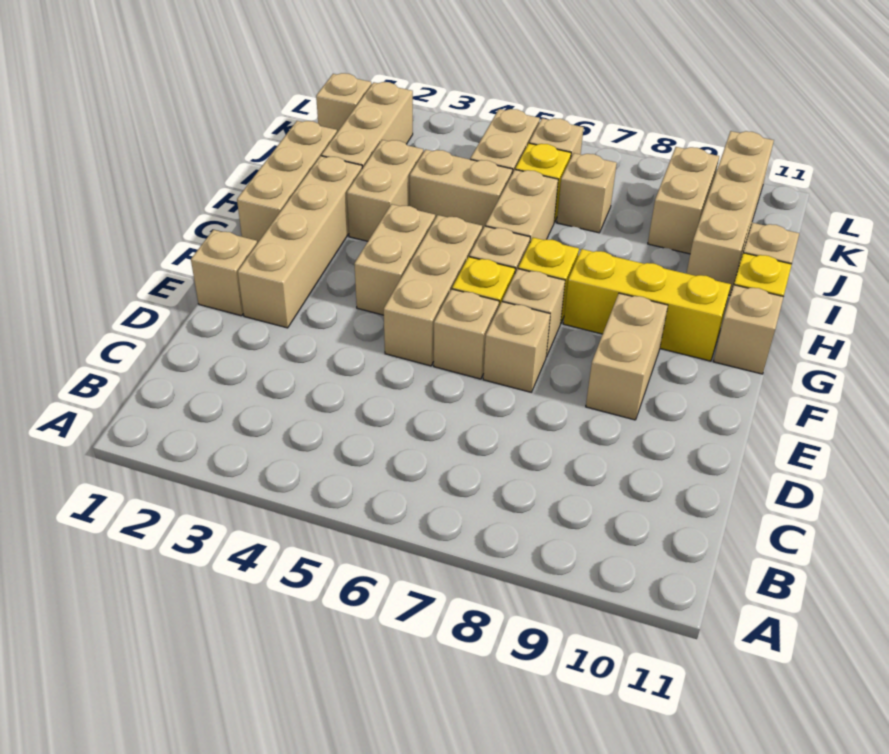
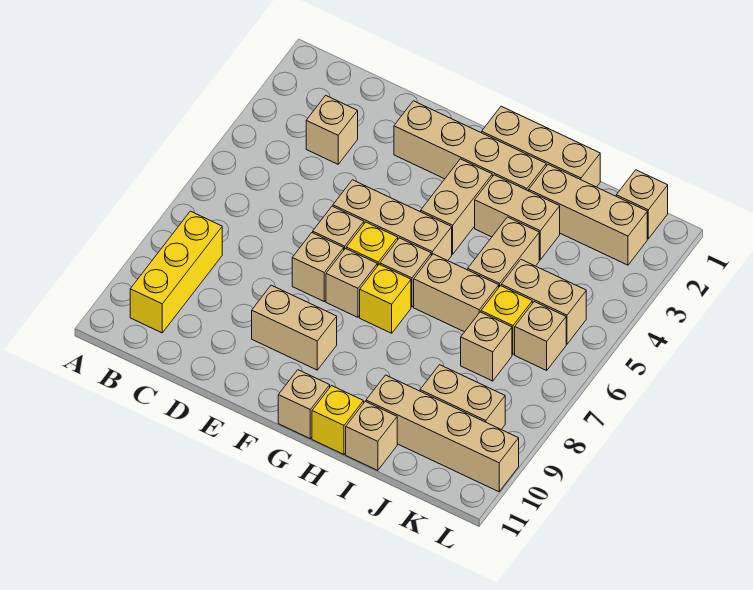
tan 1x1 brick [191,230,257,316] -> tan 1x1 brick moved to [306,96,358,164]
tan 1x2 brick [354,204,435,315] -> tan 1x2 brick turned to [421,159,492,254]
yellow 1x3 brick [563,249,731,361] -> yellow 1x3 brick moved to [130,211,222,333]

